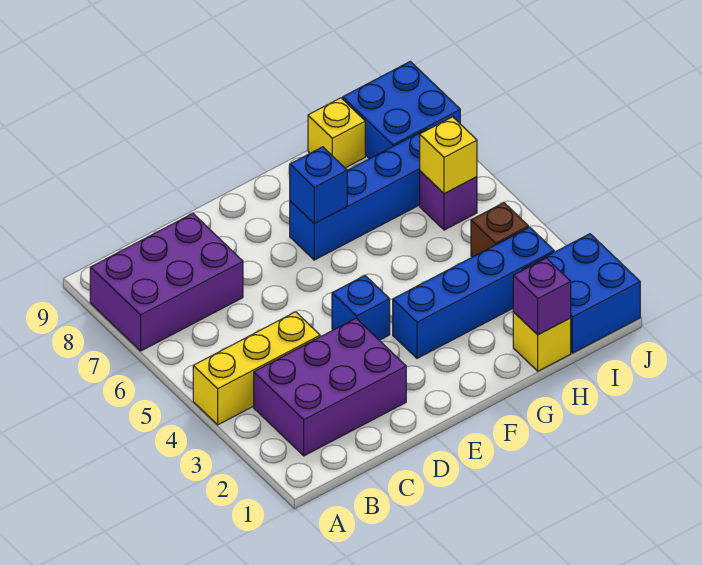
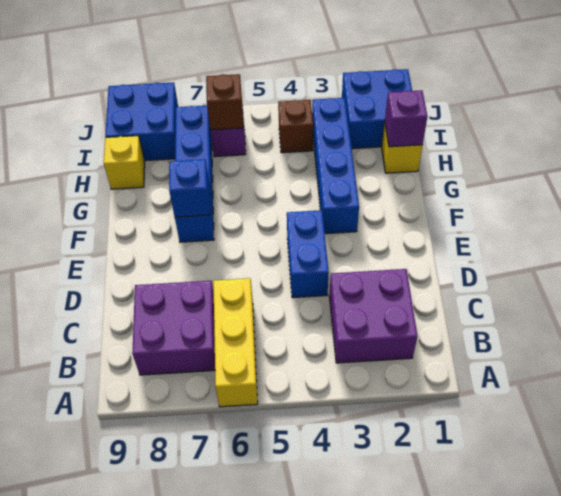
yellow 1x3 brick [193,312,320,425] -> yellow 1x3 brick moved to [213,278,258,407]
purple 2x3 brick [90,214,243,351] -> purple 2x2 brick [132,281,215,375]
purple 2x3 brick [254,318,406,456] -> purple 2x2 brick [329,269,417,363]
blue 1x1 brick [332,276,390,340] -> blue 1x2 brick [287,210,329,298]
yellow 1x1 brick [420,117,477,193] -> brown 1x1 brick [206,74,244,130]

